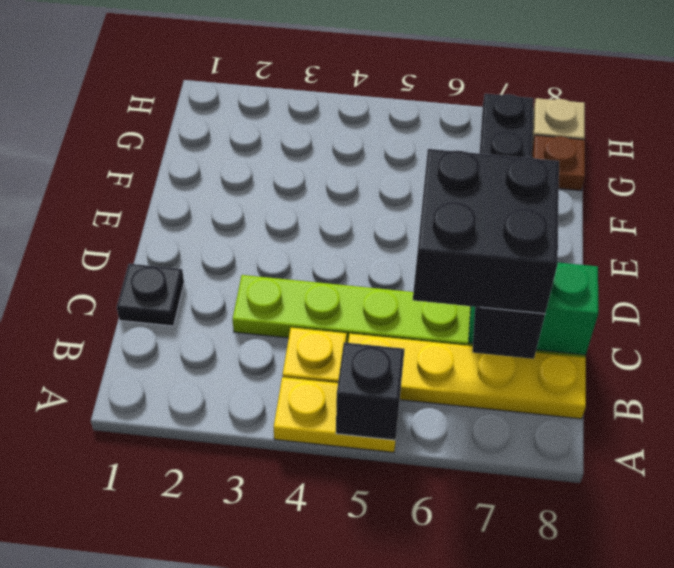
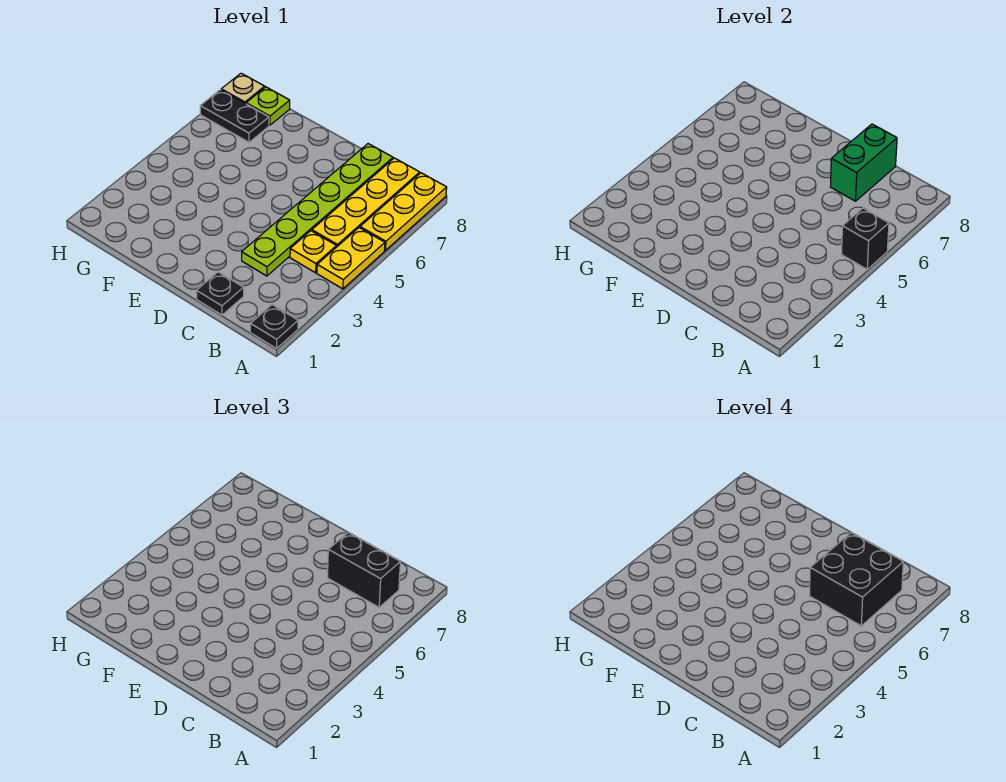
none -> black 1x1 plate [250,305,298,349]
none -> yellow 1x3 plate [360,173,447,250]
brown 1x1 plate [532,135,585,191] -> lime 1x1 plate [246,87,290,125]

